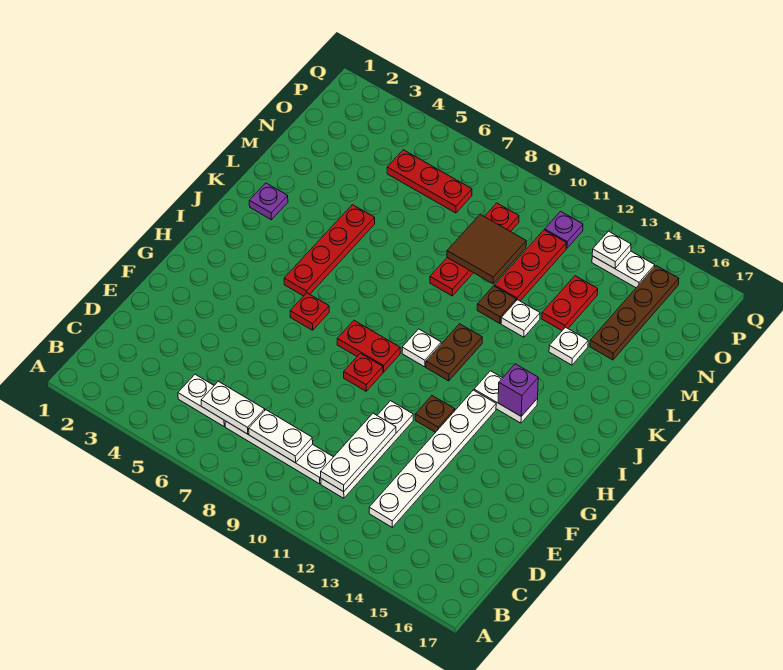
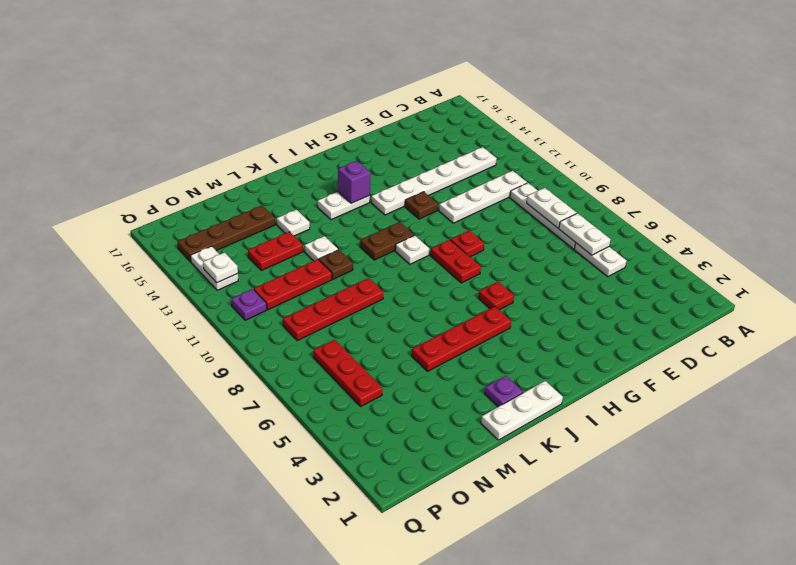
white 1x3 plate [321,413,396,492] -> white 1x3 plate moved to [481,381,563,440]
white 1x2 plate [474,371,538,423] -> white 1x2 plate turned to [318,192,370,220]
brown 2x2 tile [447,214,526,284] -> none

